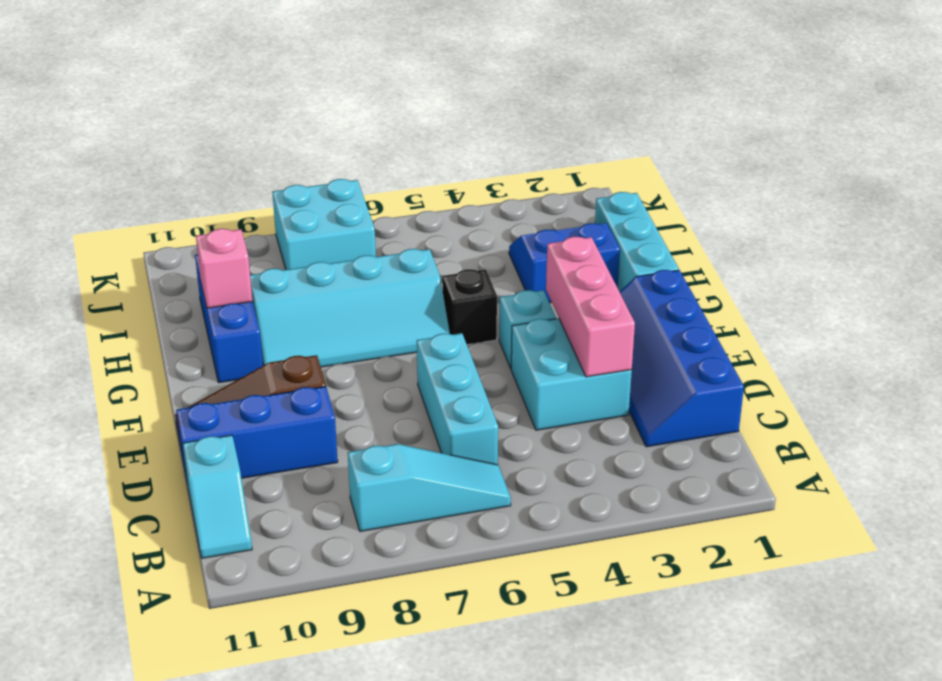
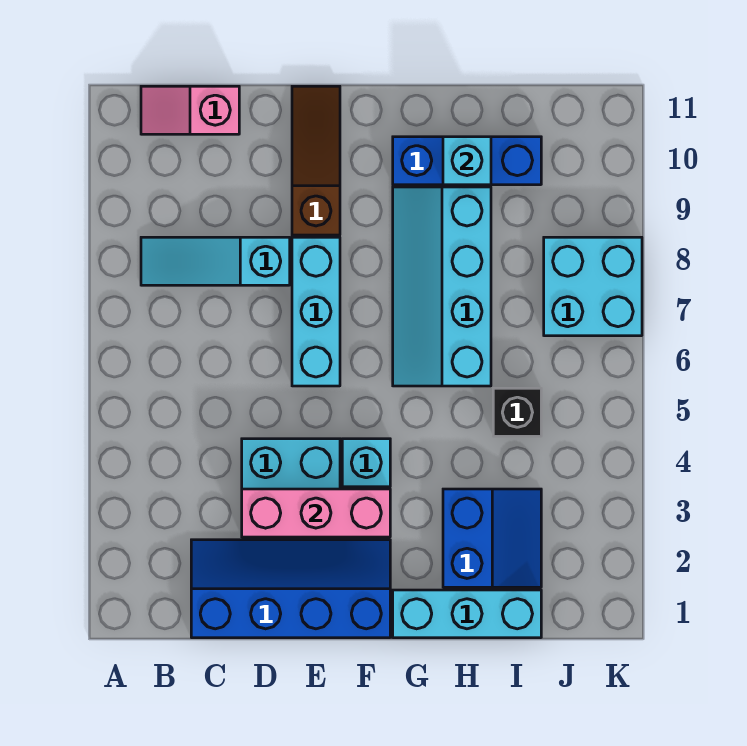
cyan 1x3 slope [348,444,511,531] -> cyan 1x3 slope turned to [141,237,290,285]
cyan 1x2 slope [183,435,252,558] -> pink 1x2 slope [141,86,239,134]
cyan 1x3 brick [417,333,498,465] -> cyan 1x3 brick turned to [292,237,340,386]
blue 1x3 brick [176,386,338,484] -> none
black 1x1 brick [442,269,497,345] -> black 1x1 brick moved to [493,388,541,436]
pink 1x1 brick [196,229,252,308] -> cyan 1x1 brick [443,137,491,185]

